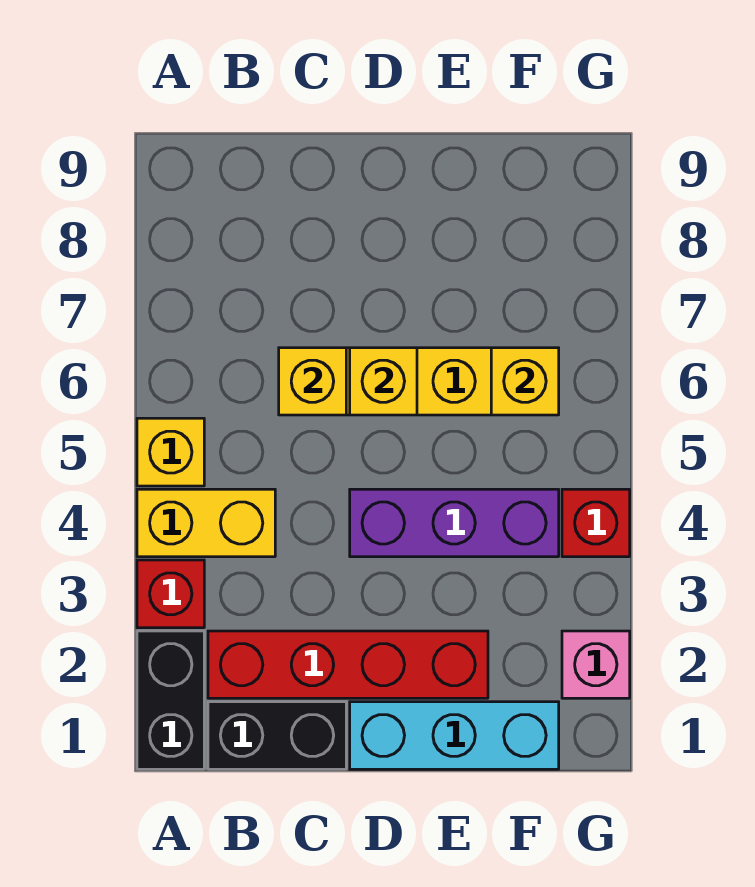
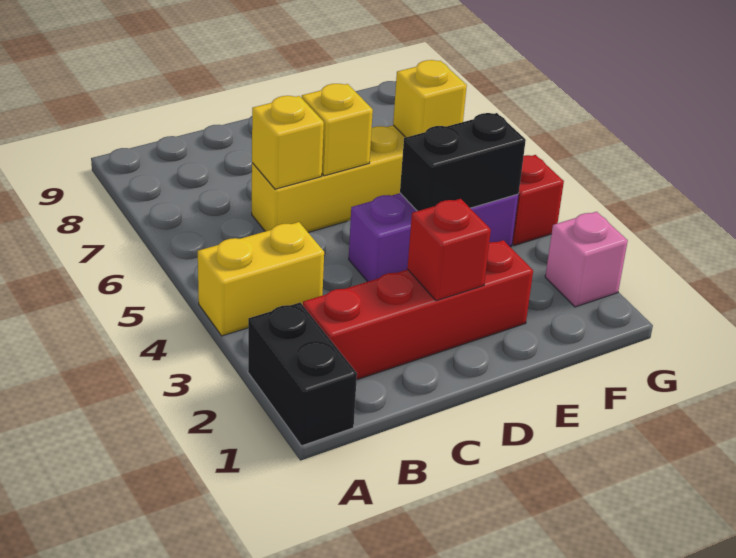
red 1x1 brick [137,560,204,628] -> red 1x1 brick moved to [407,199,491,301]
yellow 1x1 brick [137,418,204,486] -> none
black 1x2 brick [208,702,346,769] -> black 1x2 brick moved to [400,113,526,211]
cyan 1x3 brick [350,702,559,769] -> none

